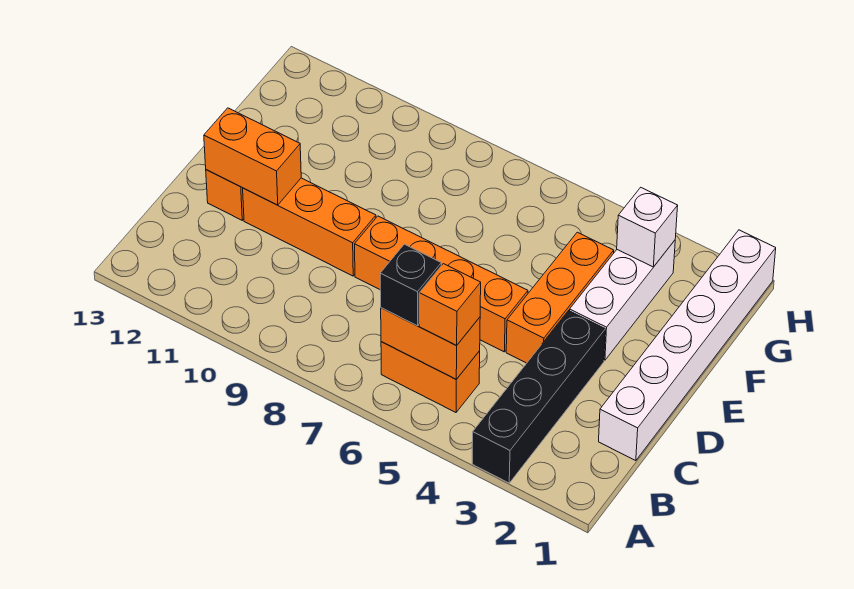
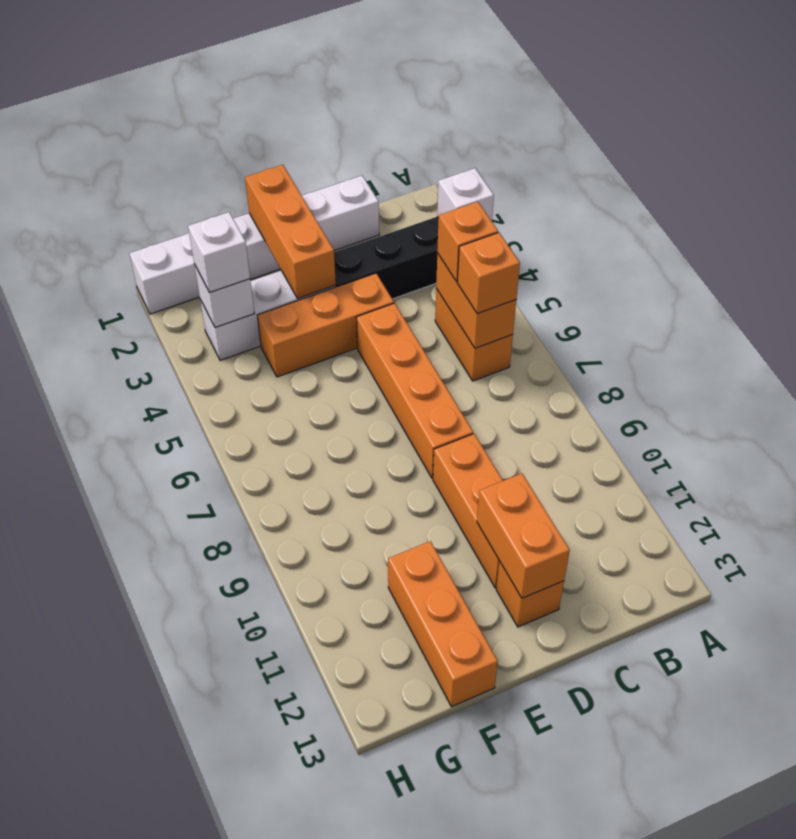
none -> white 1x1 brick [437,168,494,221]
black 1x1 brick [380,244,441,326] -> orange 1x1 brick [457,233,520,314]
none -> orange 1x3 brick [245,165,336,299]
none -> orange 1x3 brick [388,541,498,707]
none -> white 1x1 brick [188,212,250,292]

